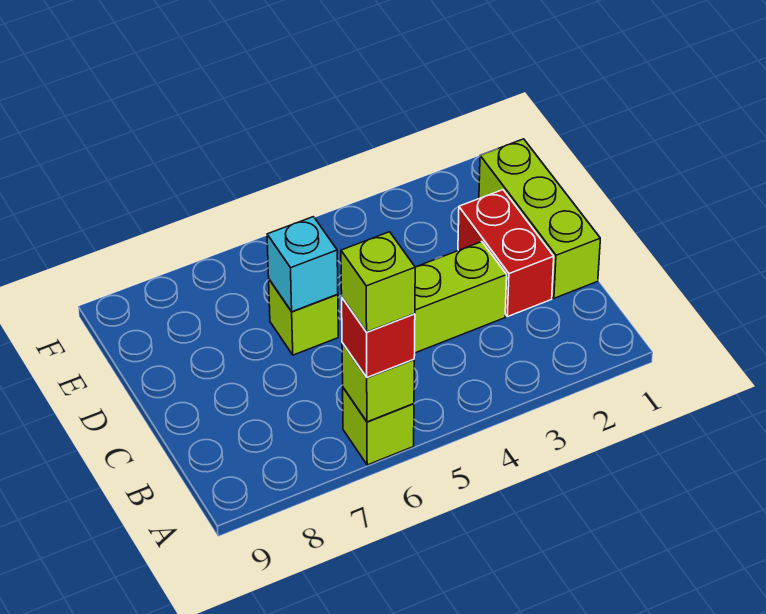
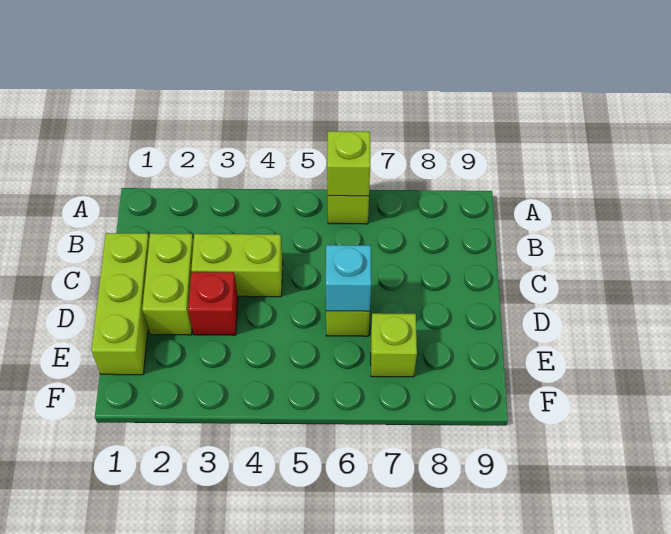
red 1x1 brick [342,298,415,377] -> red 1x1 brick moved to [188,272,238,335]
lime 1x1 brick [341,232,415,332] -> lime 1x1 brick moved to [371,313,417,377]
red 1x2 brick [458,190,554,317] -> lime 1x2 brick [142,233,194,335]

